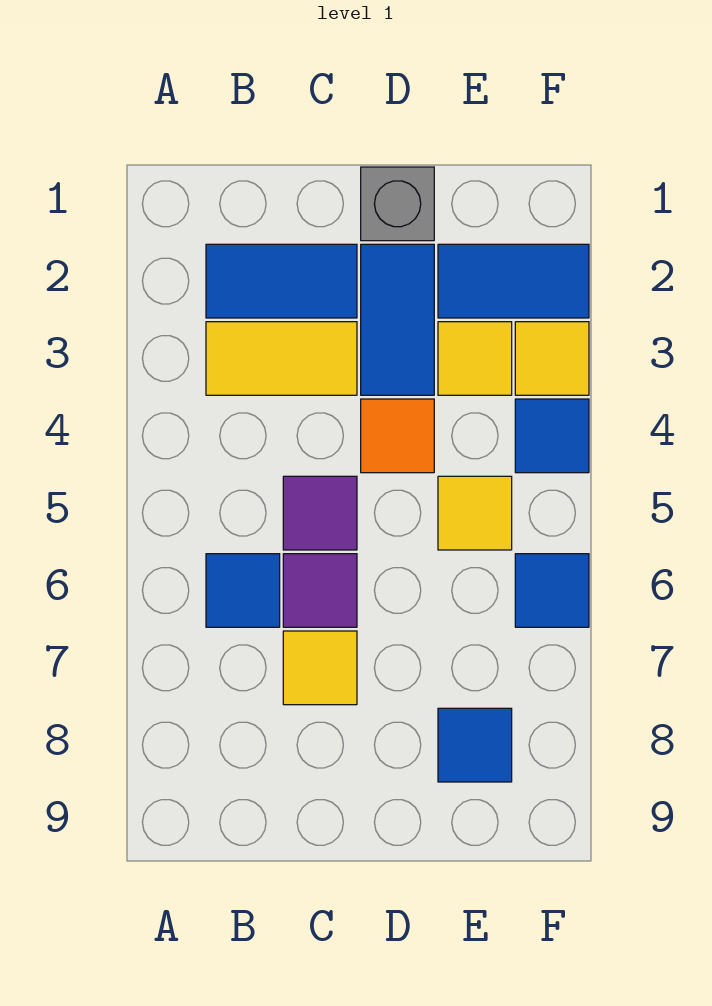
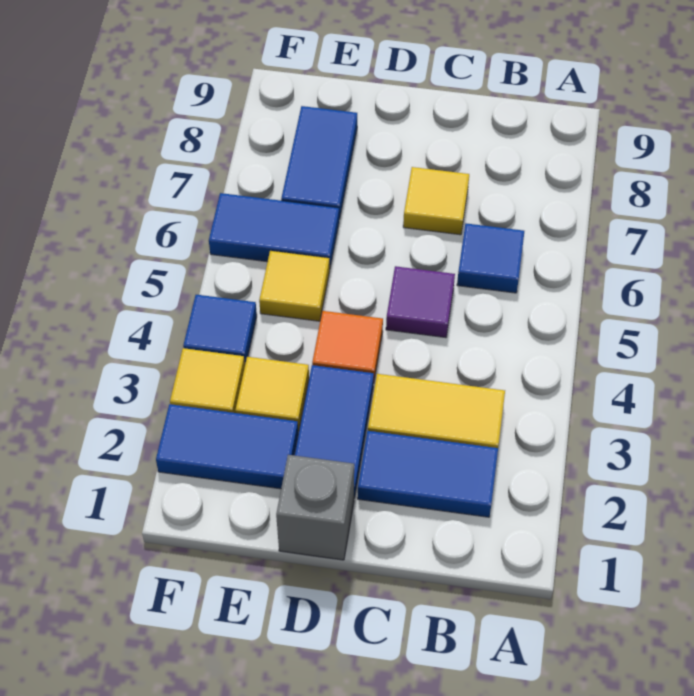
purple 1x1 tile [283,554,357,627] -> none
blue 1x1 tile [438,708,512,782] -> blue 1x2 tile [281,106,357,219]
blue 1x1 tile [515,554,589,627] -> blue 1x2 tile [209,193,339,269]

